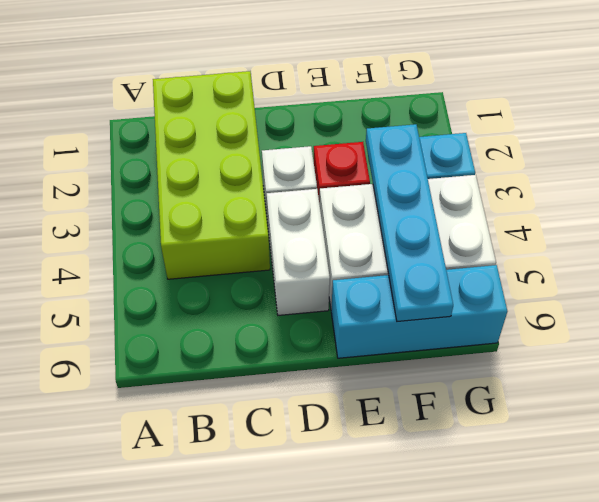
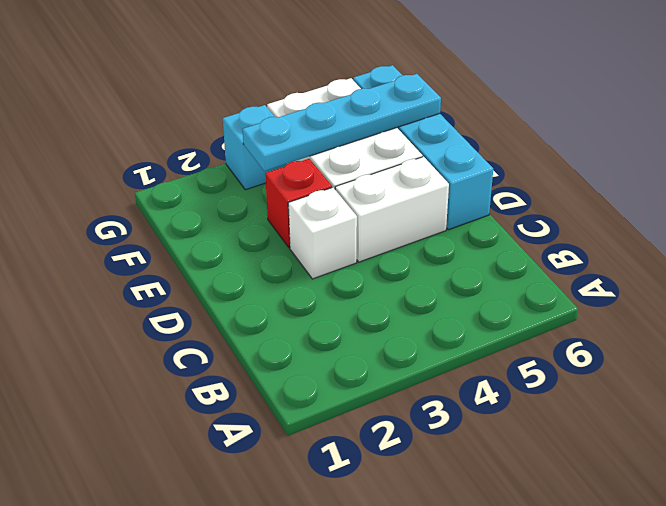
lime 2x4 brick [153,71,270,279] -> none
cyan 1x3 brick [331,265,507,358] -> cyan 1x4 brick [353,65,493,230]

